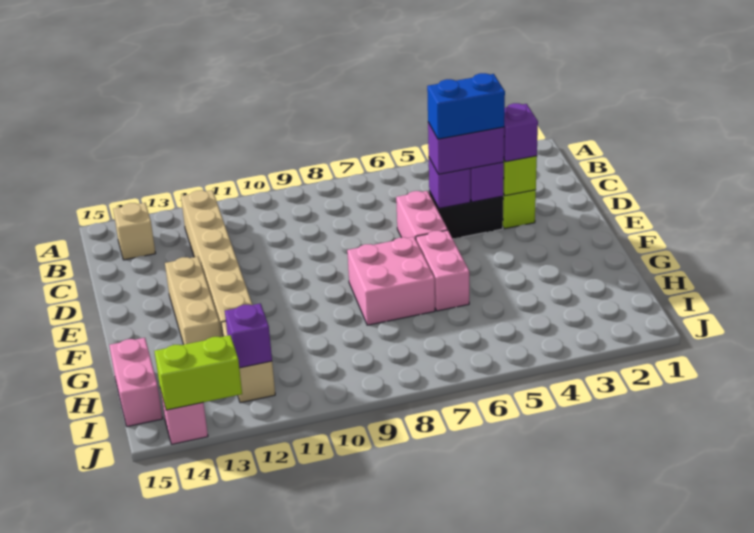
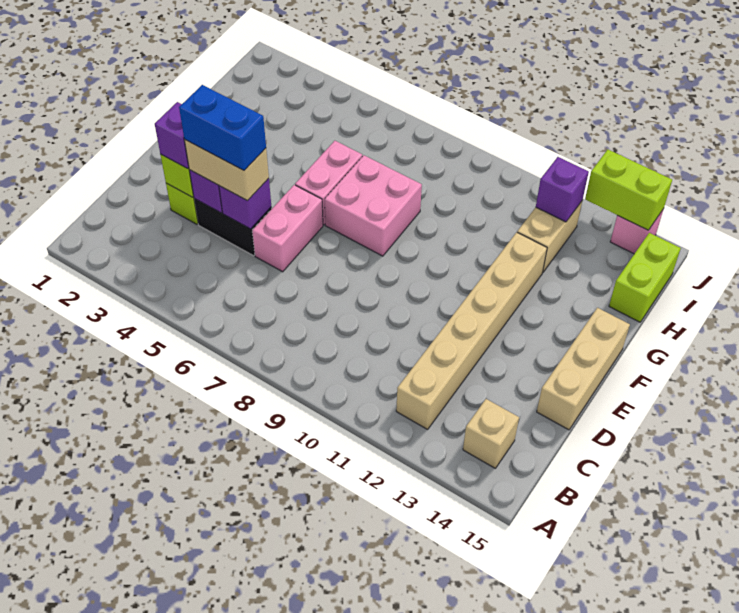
purple 1x2 brick [428,122,504,174] -> tan 1x2 brick [185,140,269,201]
tan 1x3 brick [165,257,221,345] -> tan 1x3 brick moved to [537,308,630,430]
pink 1x2 brick [109,338,163,427] -> lime 1x2 brick [609,233,681,322]

